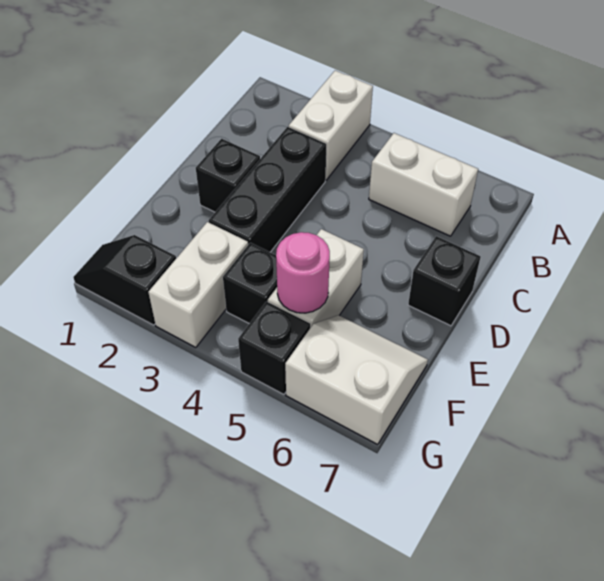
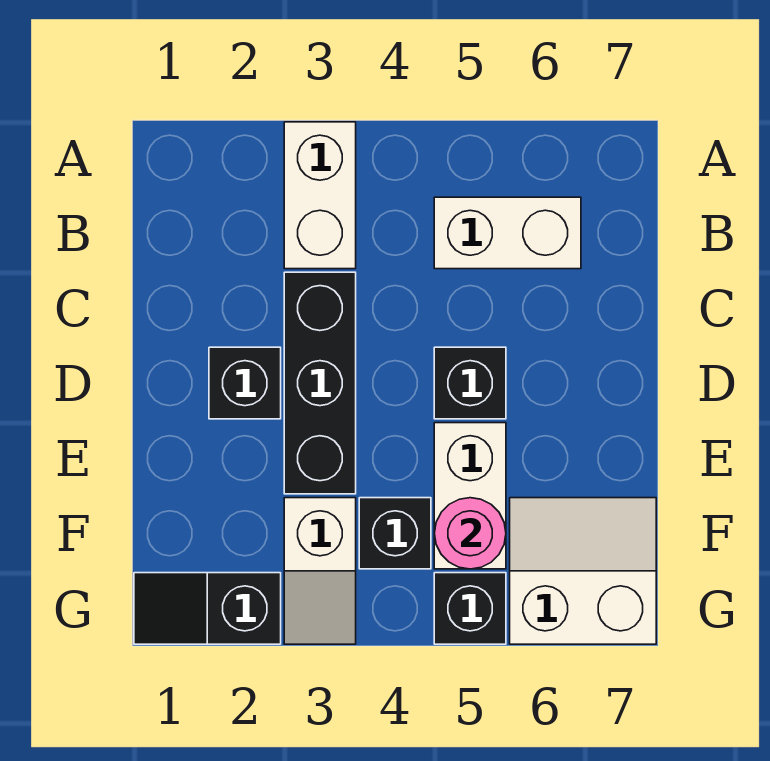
black 1x1 brick [408,236,481,326] -> black 1x1 brick moved to [434,347,506,419]
white 1x2 brick [148,222,248,348] -> white 1x2 slope [284,498,356,644]

